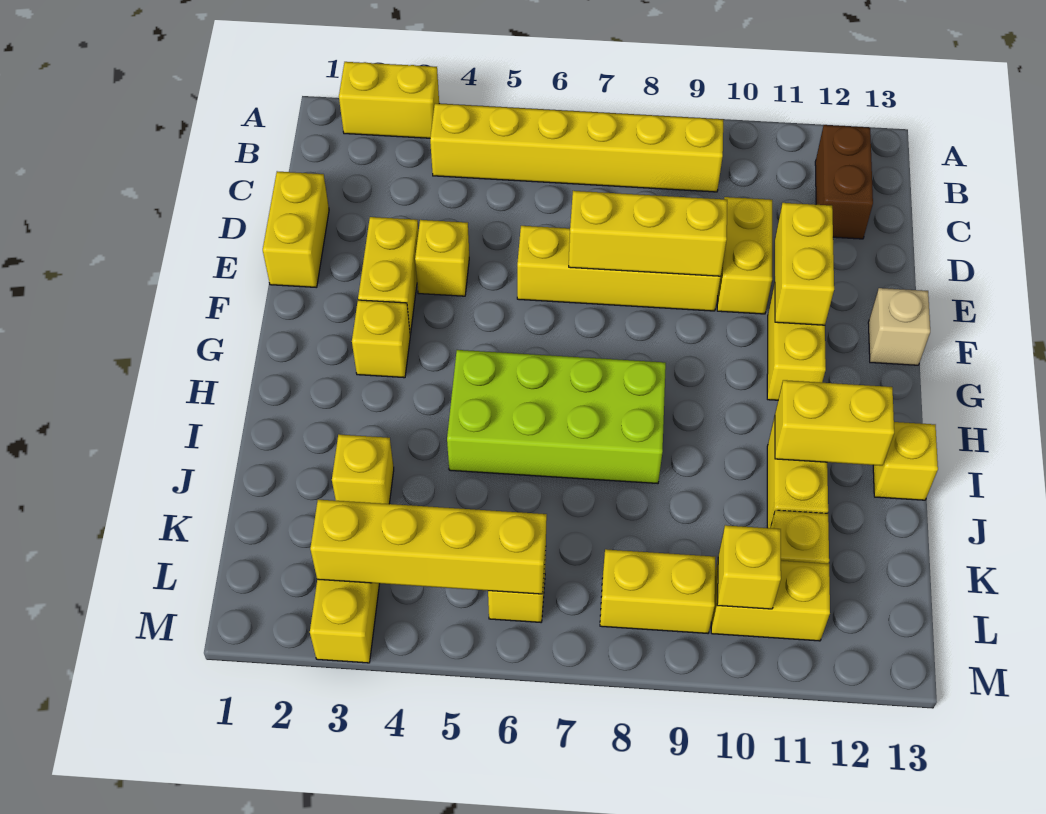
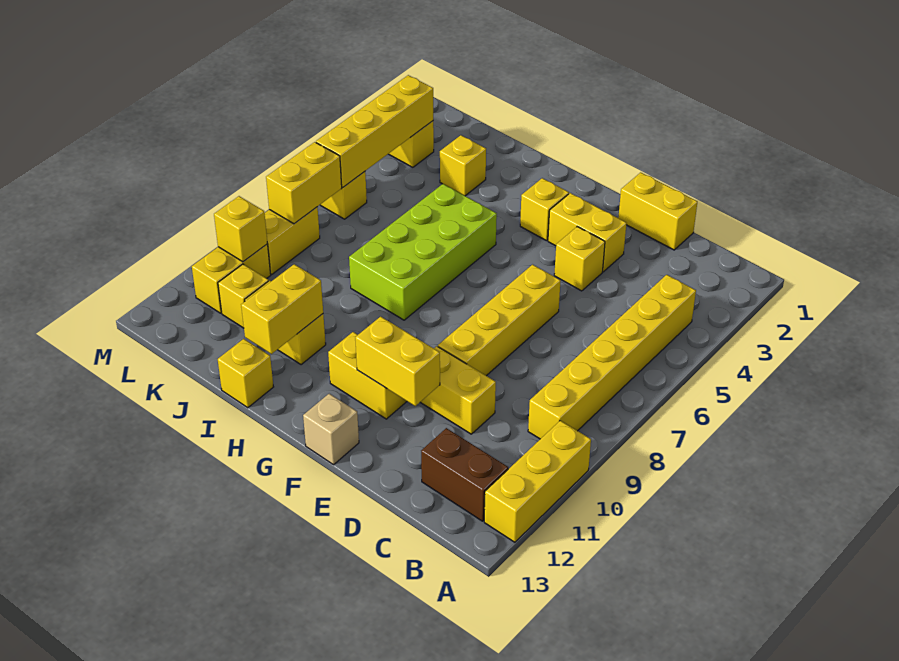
yellow 1x2 brick [339,62,439,138] -> yellow 1x2 brick moved to [266,142,342,224]
yellow 1x3 brick [569,191,727,276] -> yellow 1x3 brick moved to [484,421,591,542]

